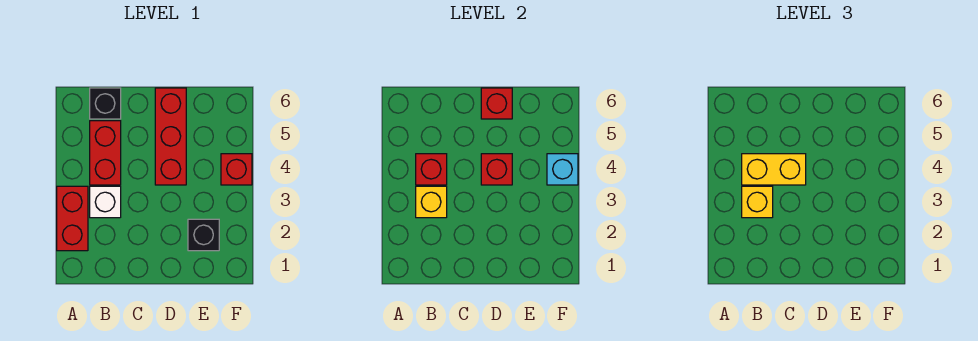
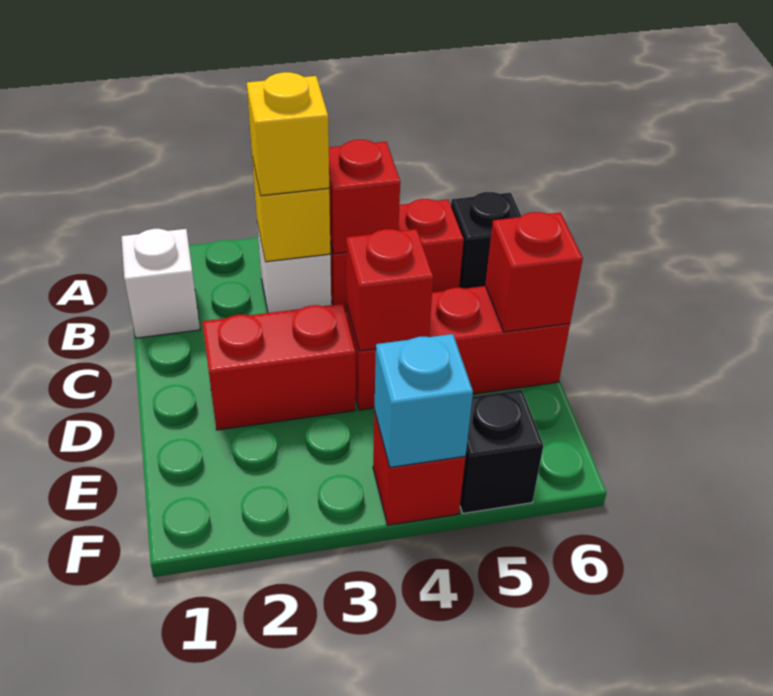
red 1x2 brick [57,186,88,251] -> red 1x2 brick moved to [202,304,356,430]
none -> white 1x1 brick [121,229,200,338]
yellow 1x2 brick [742,154,806,185] -> none
black 1x1 brick [188,219,219,251] -> black 1x1 brick moved to [460,389,543,513]

